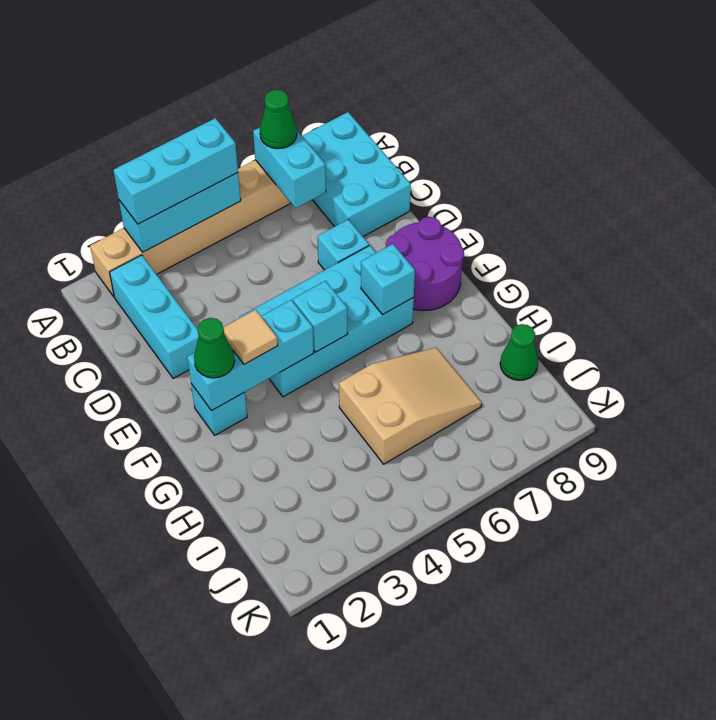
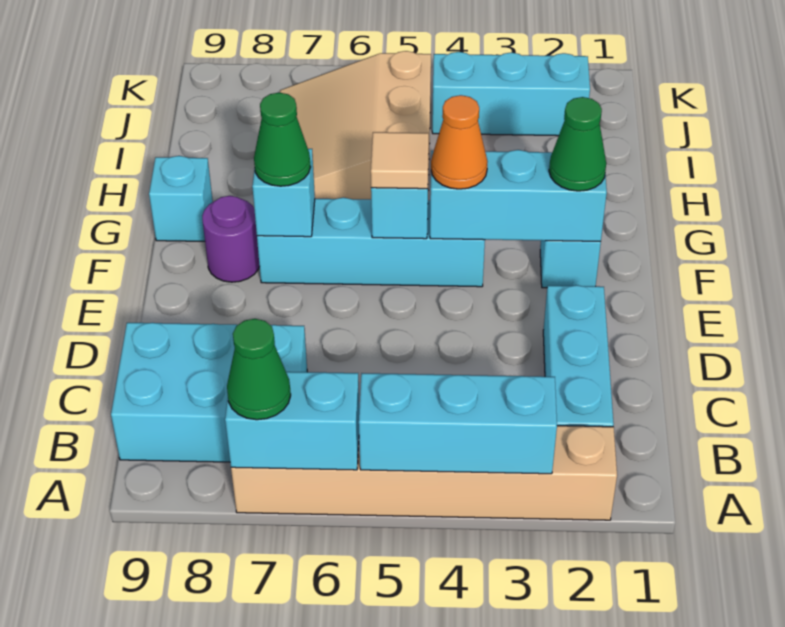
cyan 1x3 brick [113,118,238,224] -> cyan 1x3 brick moved to [432,52,590,136]
cyan 1x2 brick [253,127,326,208] -> cyan 1x2 brick turned to [225,372,359,470]
cyan 2x3 brick [302,112,411,236] -> cyan 2x3 brick turned to [111,323,307,462]
cyan 1x1 brick [318,220,369,270] -> cyan 1x1 brick moved to [149,156,213,241]
cyan 2x4 brick [239,246,414,397] -> cyan 1x4 brick [257,197,485,287]
purple 2x2 round brick [386,217,464,311] -> purple 1x1 round brick [202,196,260,282]
tan 1x1 tile [223,310,278,364] -> tan 1x1 tile moved to [371,132,429,189]
none -> orange 1x1 cone [431,95,488,189]
tan 2x3 slope [339,348,482,464] -> tan 3x3 slope [280,51,431,199]
green 1x1 cone [500,324,538,380] -> green 1x1 cone moved to [254,93,311,186]

